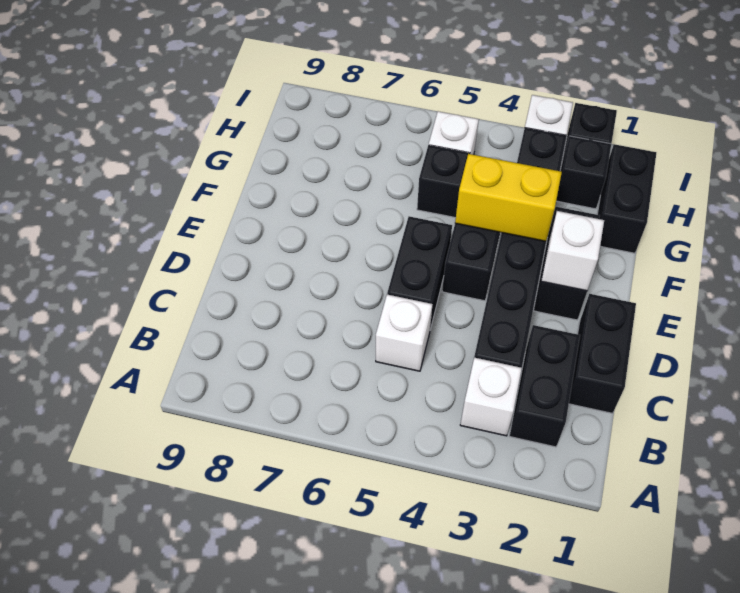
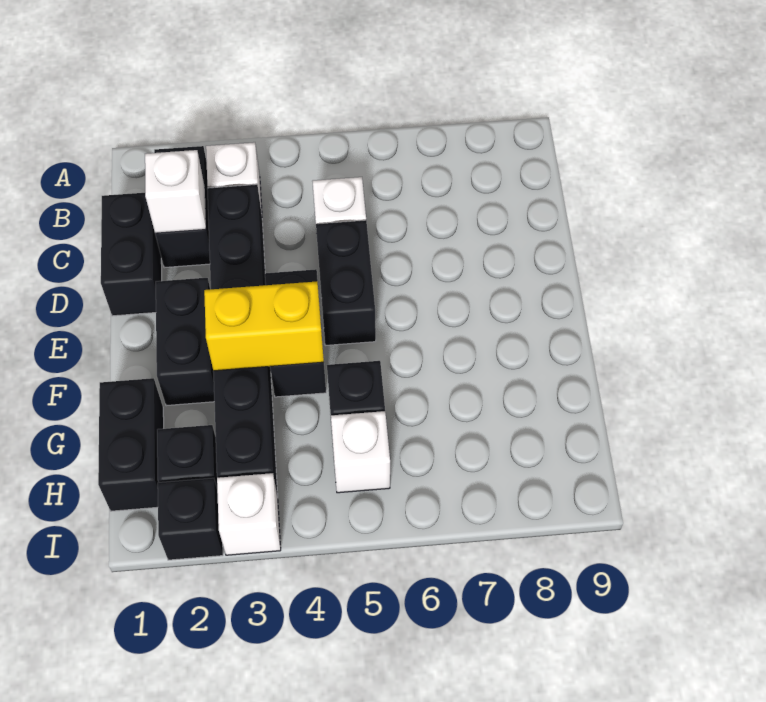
white 1x1 brick [541,211,604,291] -> white 1x1 brick moved to [145,150,206,233]

